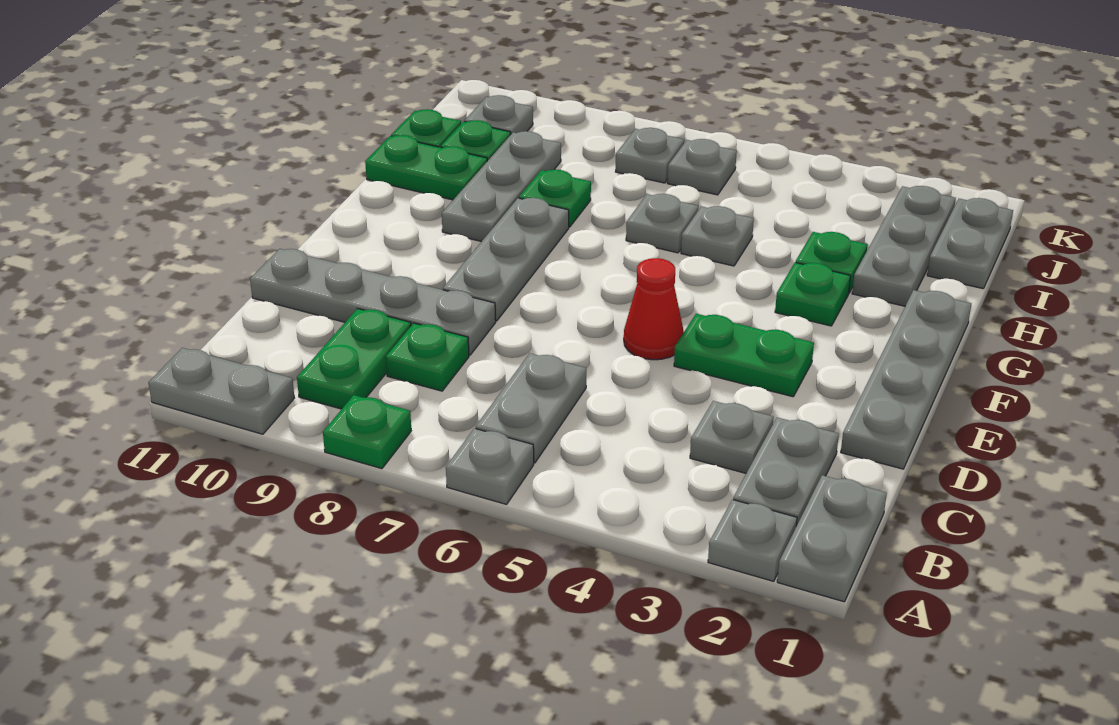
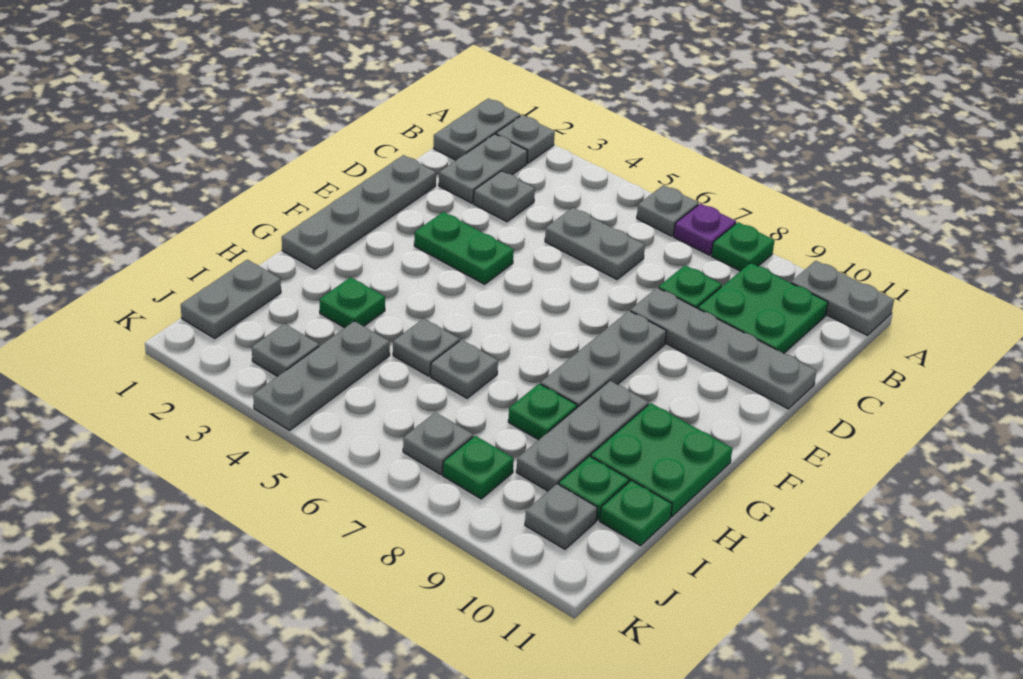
none -> purple 1x1 plate [674,204,736,255]
grey 1x2 plate [476,353,586,463] -> grey 1x2 plate turned to [545,208,645,279]
green 1x2 plate [297,309,411,409] -> green 2x2 plate [698,263,828,353]
red 1x1 cone [624,258,684,360] -> none
green 1x1 plate [775,262,851,326] -> green 1x1 plate moved to [443,436,514,499]
grey 1x3 plate [852,186,956,306] -> grey 1x3 plate moved to [253,321,390,430]
green 1x2 plate [365,135,487,200] -> green 2x2 plate [591,403,732,517]
grey 1x1 plate [667,139,737,195] -> grey 1x1 plate moved to [252,324,319,376]

